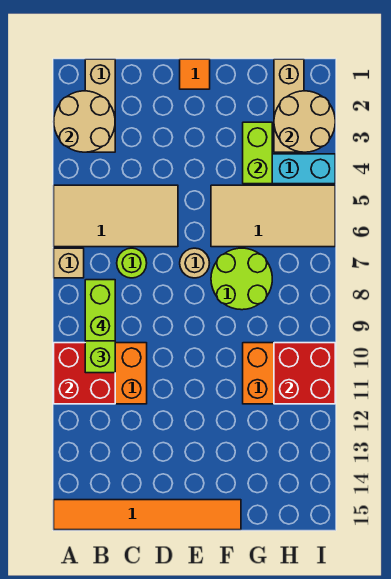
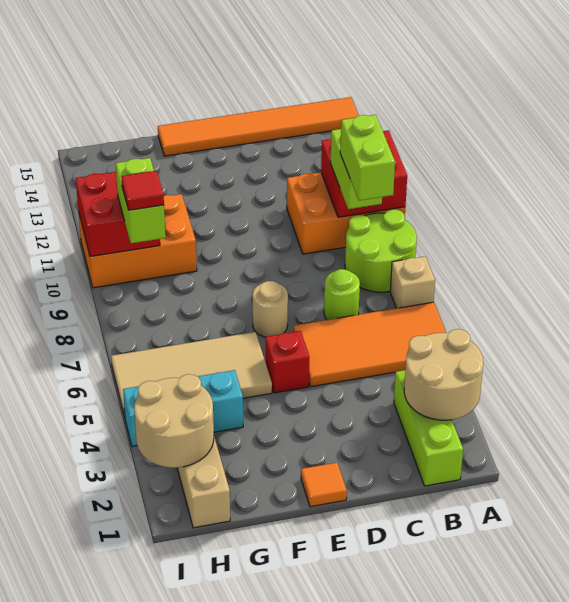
tan 2x4 tile [54,185,178,247] -> orange 2x4 tile [293,302,446,387]
tan 1x3 brick [85,59,115,152] -> lime 1x3 brick [394,370,463,486]
none -> red 1x1 brick [266,331,309,393]
lime 2x2 round brick [211,248,272,310] -> lime 2x2 round brick moved to [345,209,417,292]
lime 1x2 brick [243,122,272,184] -> lime 1x2 brick moved to [116,158,166,243]
none -> red 1x1 tile [121,171,164,210]

